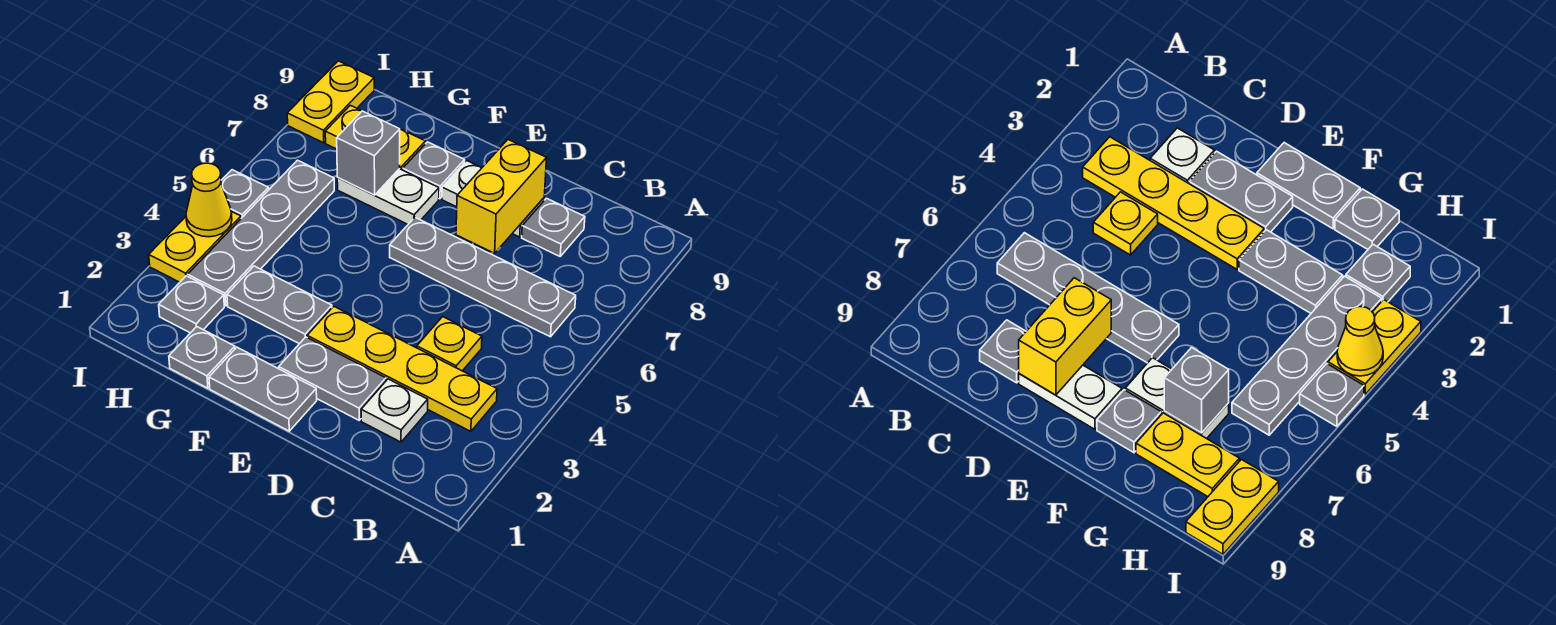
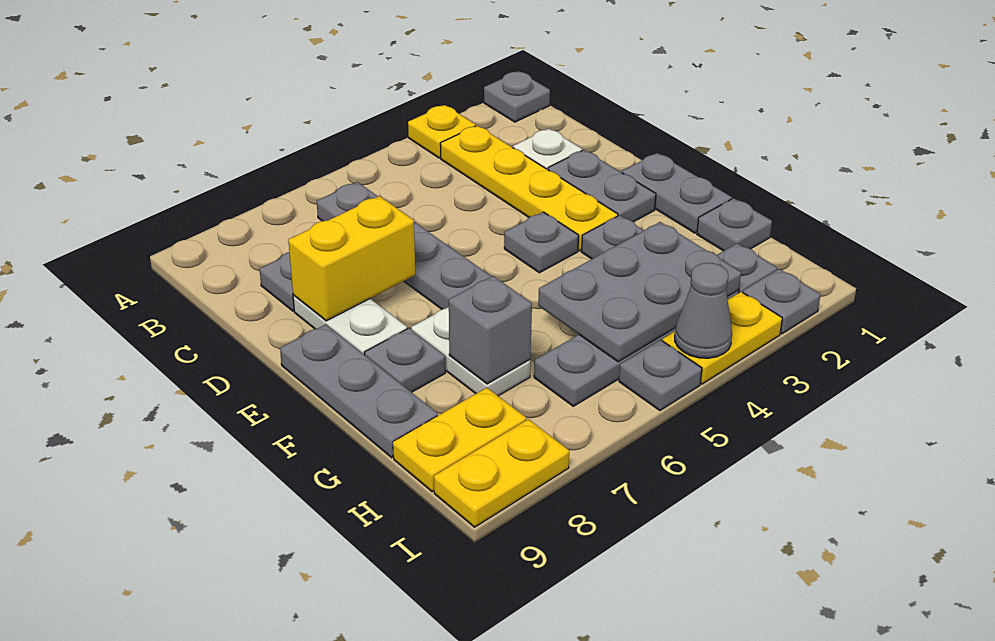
none -> grey 1x1 plate [484,71,550,122]
yellow 1x1 plate [417,317,482,371] -> yellow 1x1 plate moved to [408,105,476,158]
none -> grey 1x1 plate [504,212,579,273]
none -> grey 1x3 plate [280,324,438,458]
none -> grey 2x3 plate [538,222,741,362]
yellow 1x2 plate [325,105,425,170] -> yellow 1x2 plate turned to [393,388,526,492]
none -> grey 1x1 plate [743,269,821,334]
yellow 1x1 cone [186,163,232,237] -> grey 1x1 cone [675,263,732,358]

